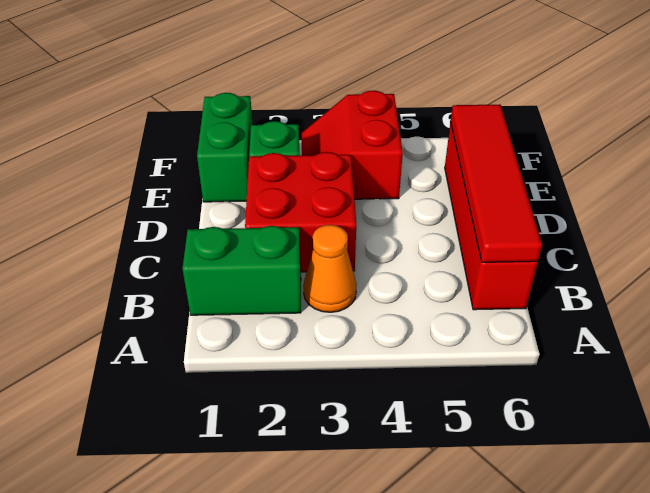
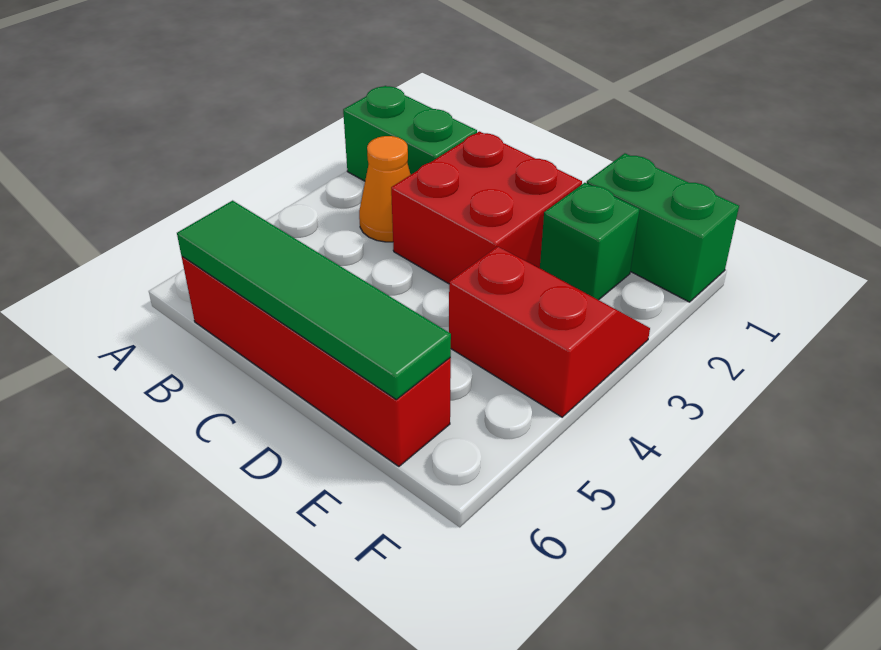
green 1x2 brick [183,226,301,315] -> green 1x2 brick turned to [343,86,477,181]
red 1x4 tile [451,104,542,262] -> green 1x4 tile [177,201,451,399]

